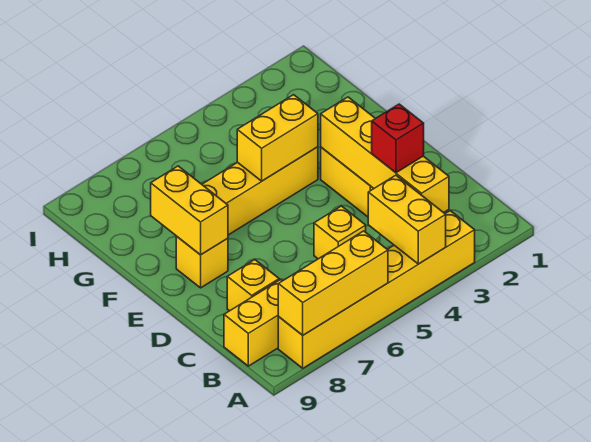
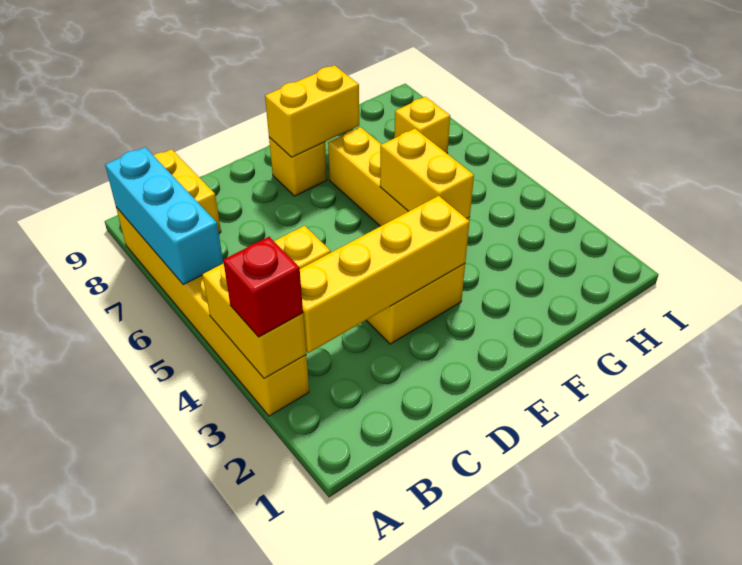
yellow 1x2 brick [368,175,446,264] -> yellow 1x2 brick turned to [202,263,306,378]
yellow 1x3 brick [278,231,388,335] -> cyan 1x3 brick [105,147,223,285]
red 1x1 brick [372,104,424,173] -> red 1x1 brick moved to [223,237,303,337]
yellow 1x1 brick [227,260,279,311] -> yellow 1x1 brick moved to [394,97,450,153]

